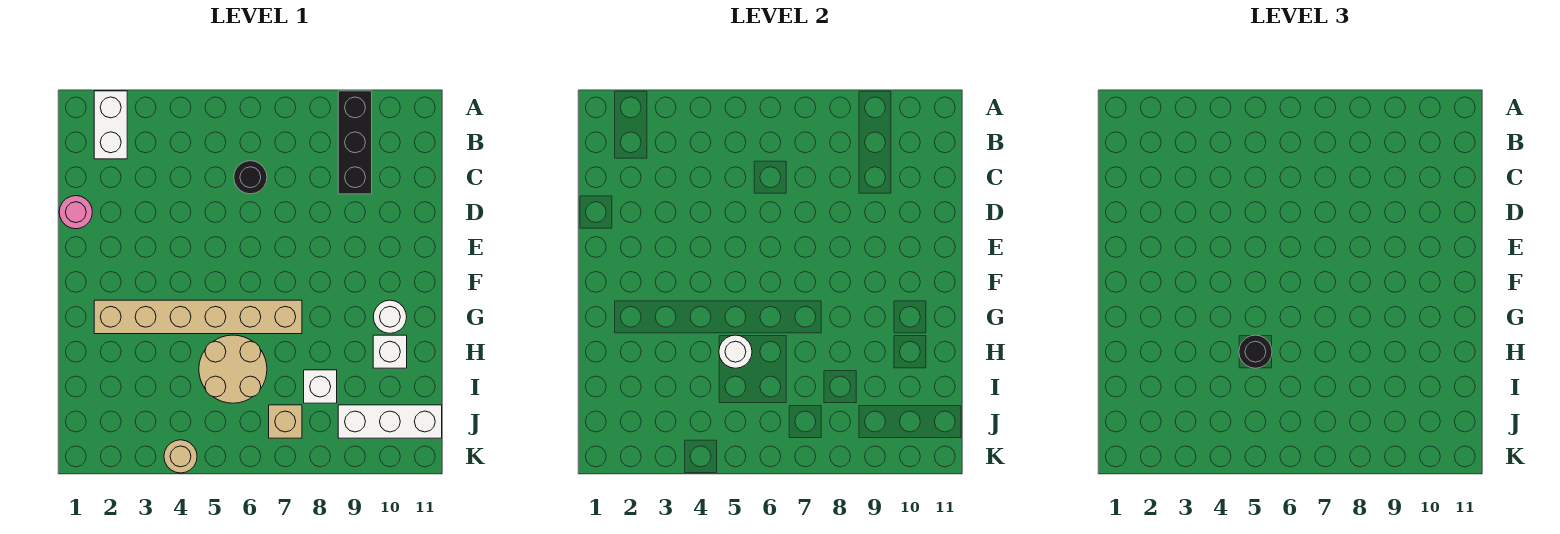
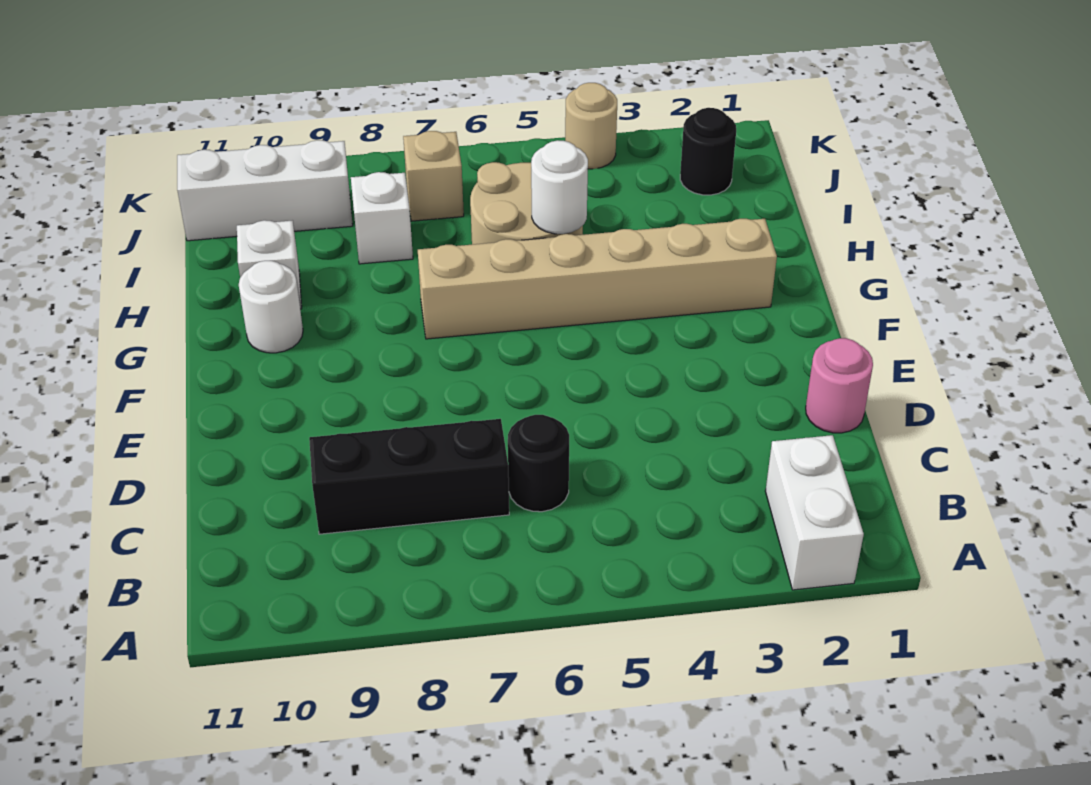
black 1x3 brick [338,91,372,194] -> black 1x3 brick turned to [309,419,509,534]
black 1x1 round brick [1239,335,1272,368] -> black 1x1 round brick moved to [680,108,736,195]

